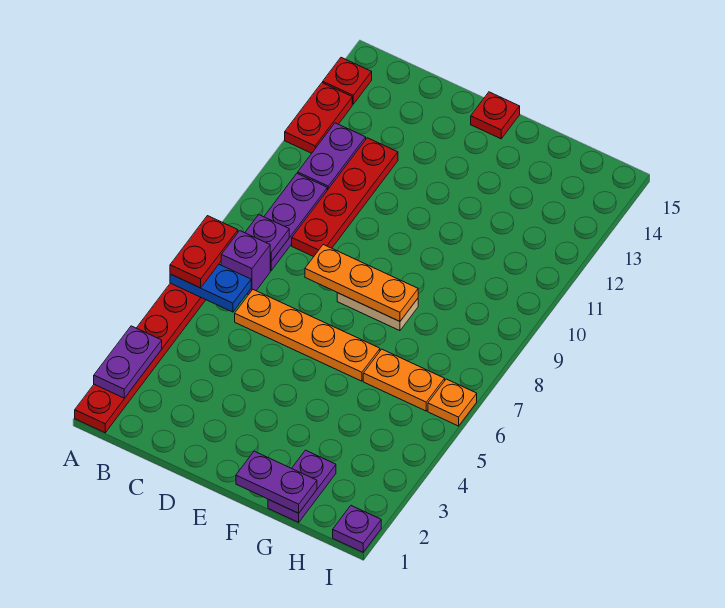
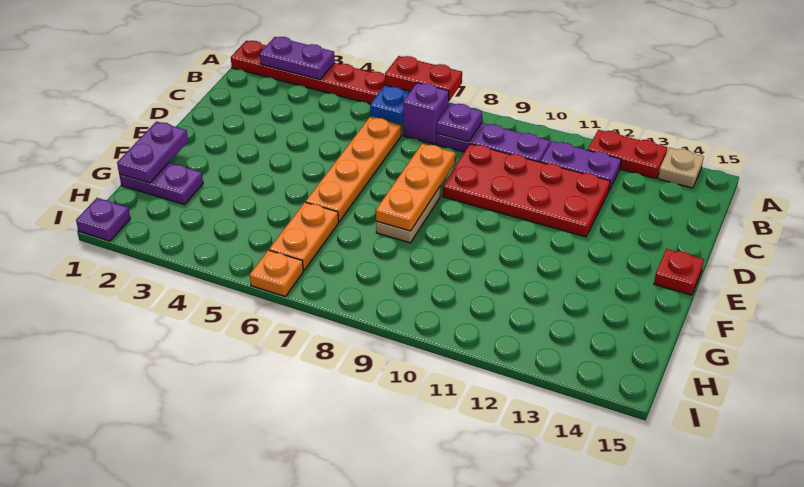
red 1x1 plate [323,58,372,104] -> tan 1x1 plate [658,148,704,188]
red 1x4 plate [292,138,398,257] -> red 2x4 plate [442,144,610,237]

